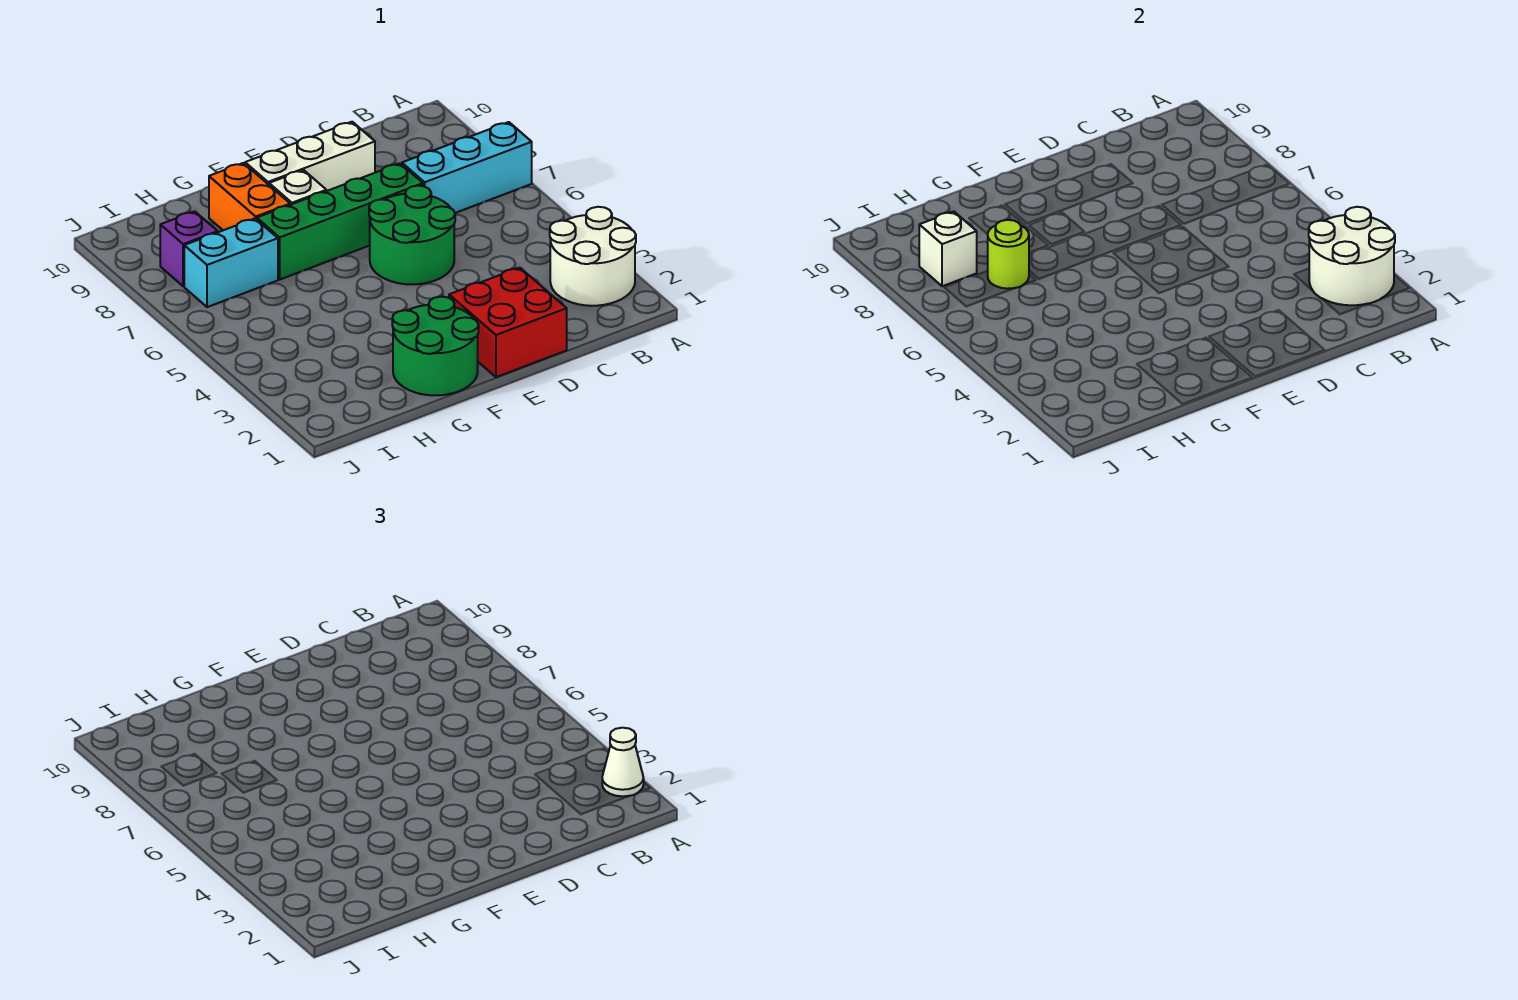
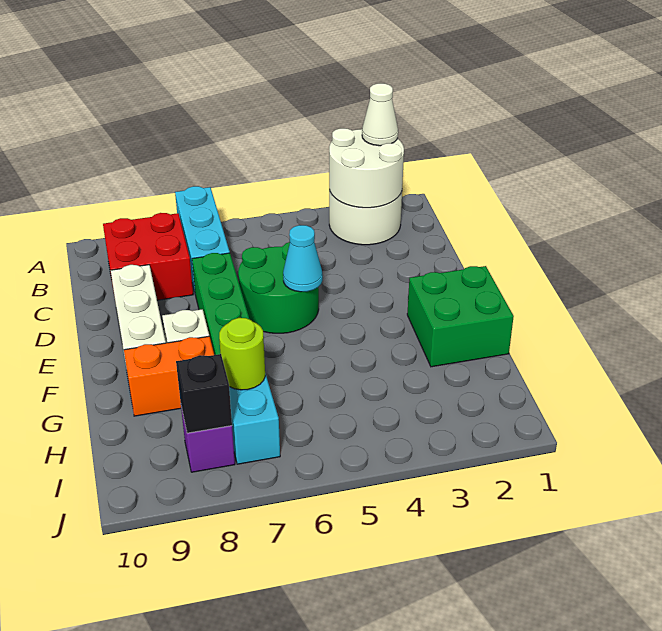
red 2x2 brick [449,268,567,377] -> red 2x2 brick moved to [103,213,193,300]
none -> cyan 1x1 cone [283,225,323,292]
green 2x2 round brick [392,297,479,395] -> green 2x2 brick [407,266,514,367]
white 1x1 brick [919,211,977,286] -> black 1x1 brick [176,354,232,433]

